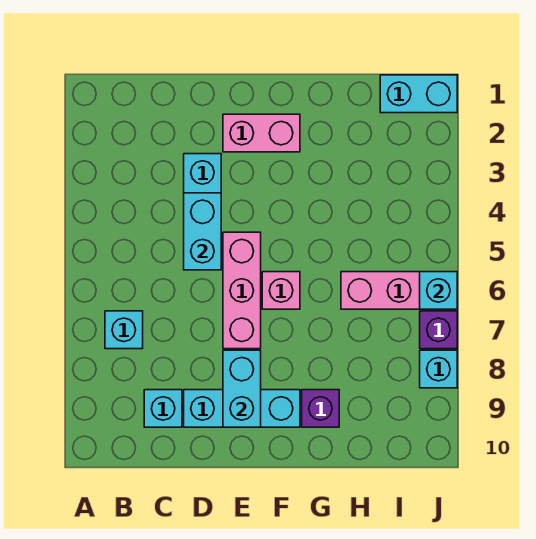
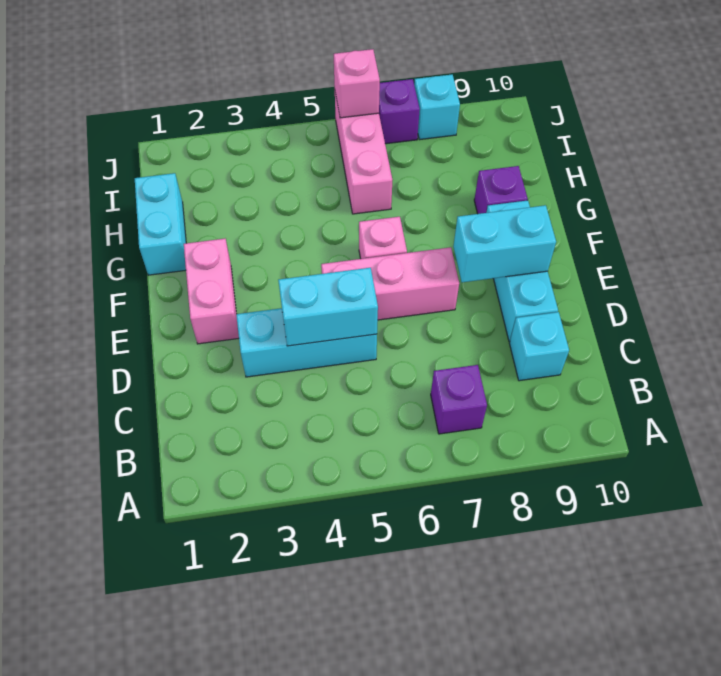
cyan 1x1 brick [105,311,143,349] -> purple 1x1 brick [431,365,487,434]
cyan 1x2 brick [380,75,457,113] -> cyan 1x2 brick moved to [135,173,186,275]
cyan 1x1 brick [420,272,457,309] -> pink 1x1 brick [334,49,380,118]

